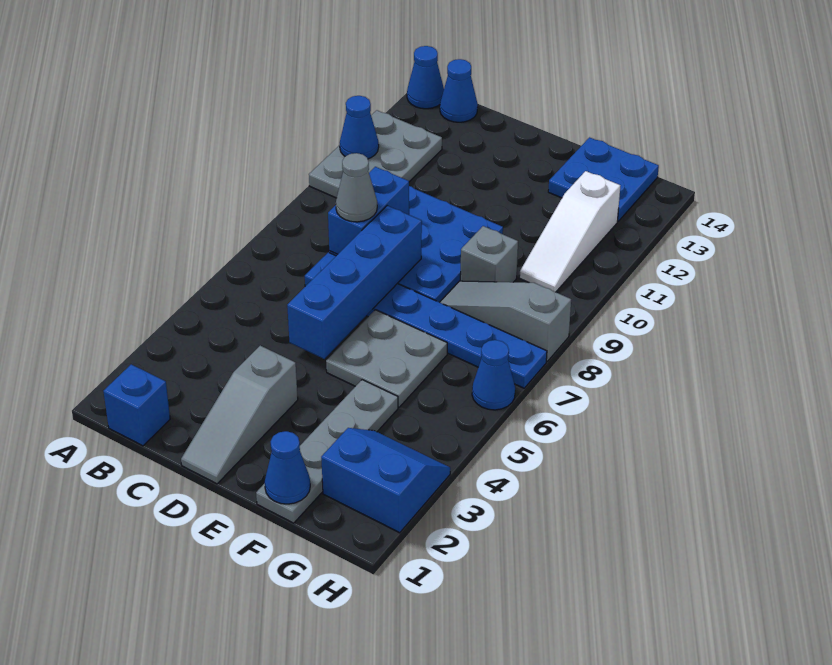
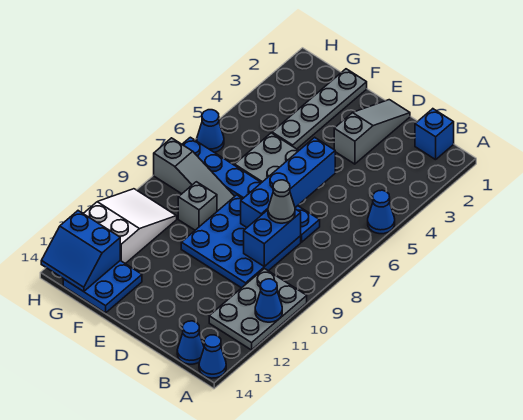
blue 1x1 cone [265,431,310,504] -> blue 1x1 cone moved to [368,190,395,234]
blue 2x2 slope [321,428,450,533] -> blue 2x2 slope moved to [41,211,120,292]
white 1x3 slope [519,171,620,292] -> white 2x3 slope [83,189,177,264]

